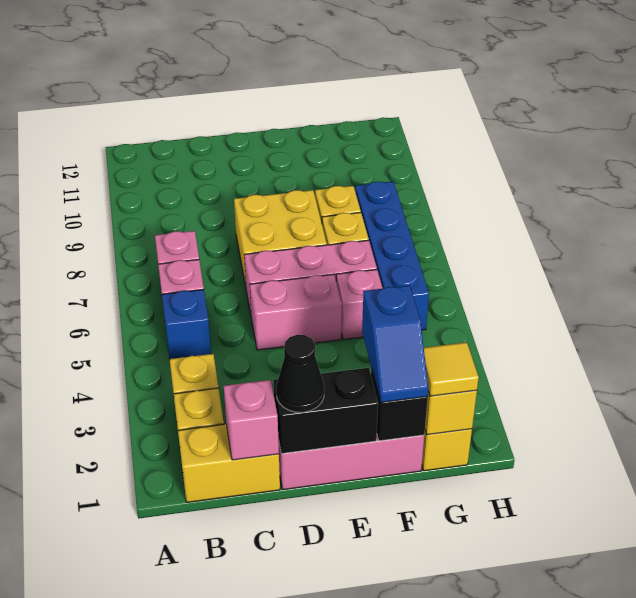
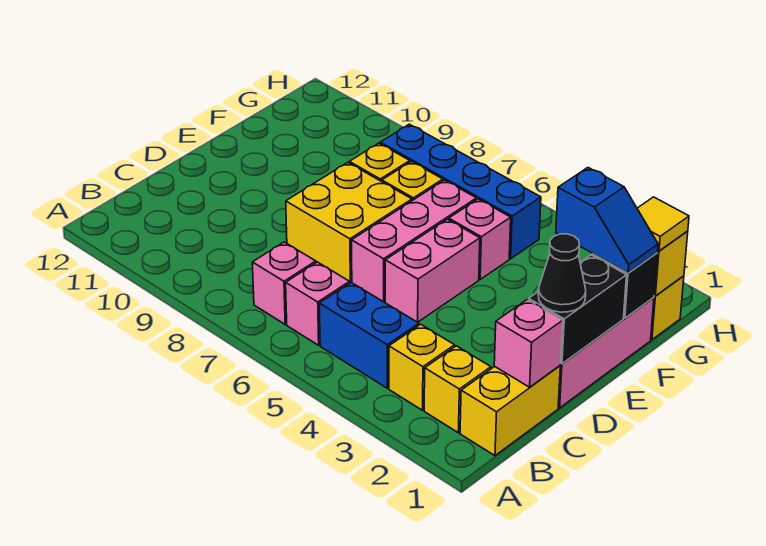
blue 1x1 brick [162,289,211,359] -> blue 1x2 brick [319,283,419,388]

